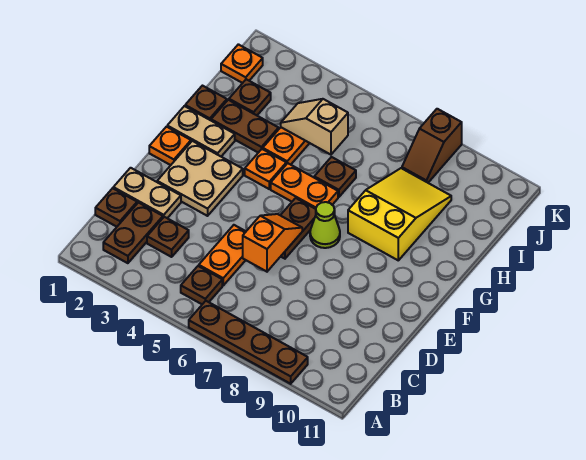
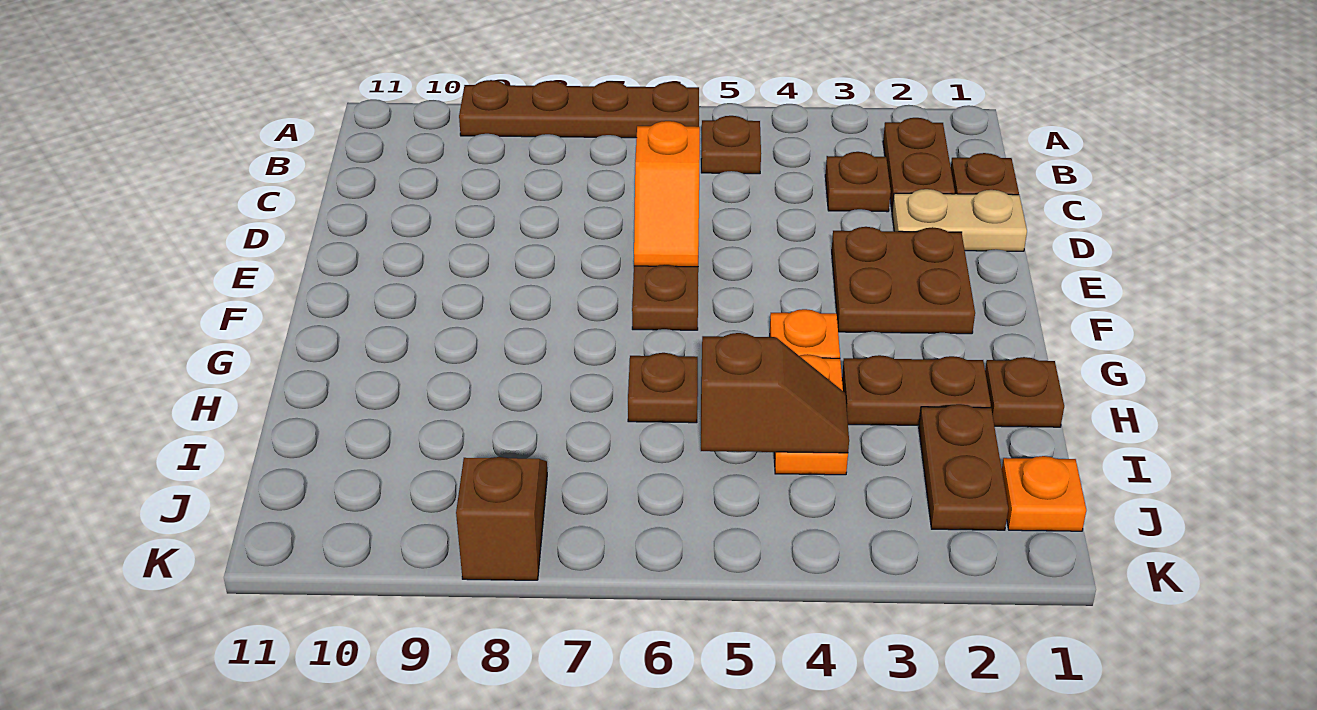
orange 1x2 plate [199,225,246,285] -> none
tan 2x2 plate [157,141,243,216] -> brown 2x2 plate [832,227,975,334]
orange 1x1 plate [149,127,191,165] -> none
lime 1x1 cone [310,202,340,248] -> none
tan 1x2 plate [167,106,235,156] -> none
orange 1x2 plate [271,163,338,209] -> none
yellow 2x3 slope [348,168,451,260] -> none
brown 1x1 plate [229,79,271,115] -> brown 1x2 plate [919,404,1008,530]
tan 1x2 slope [281,99,348,155] -> brown 1x2 slope [701,333,849,453]

